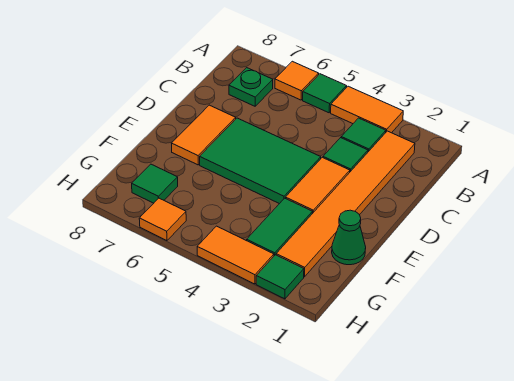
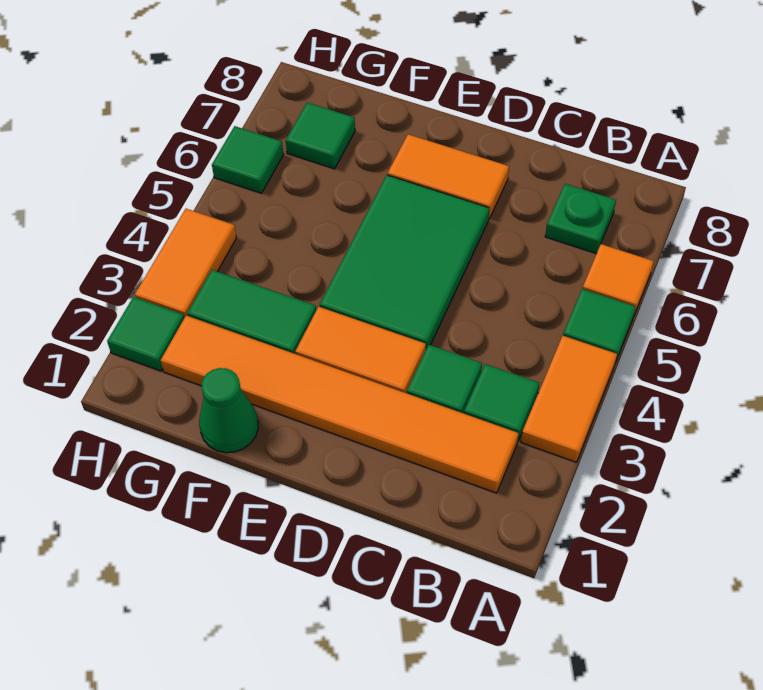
orange 1x1 tile [139,198,186,241] -> green 1x1 tile [212,126,284,193]

